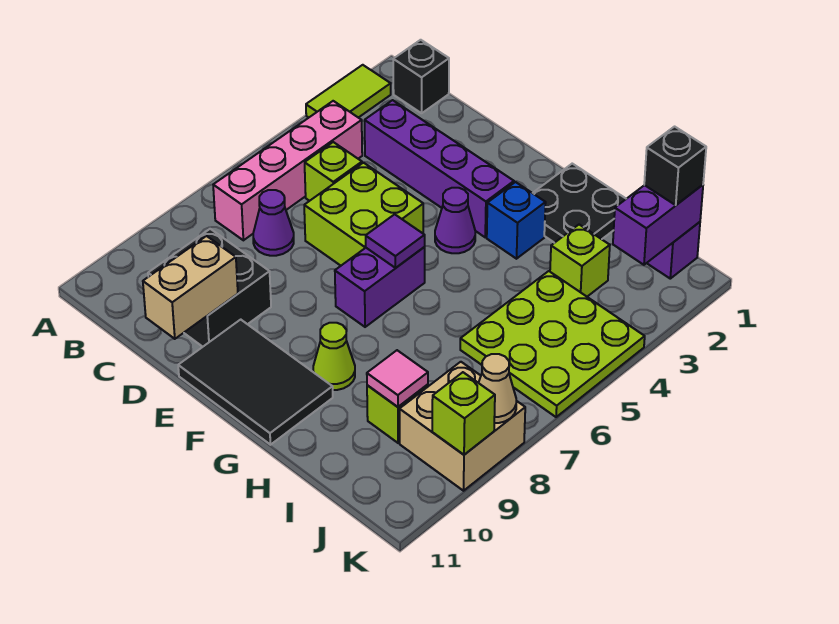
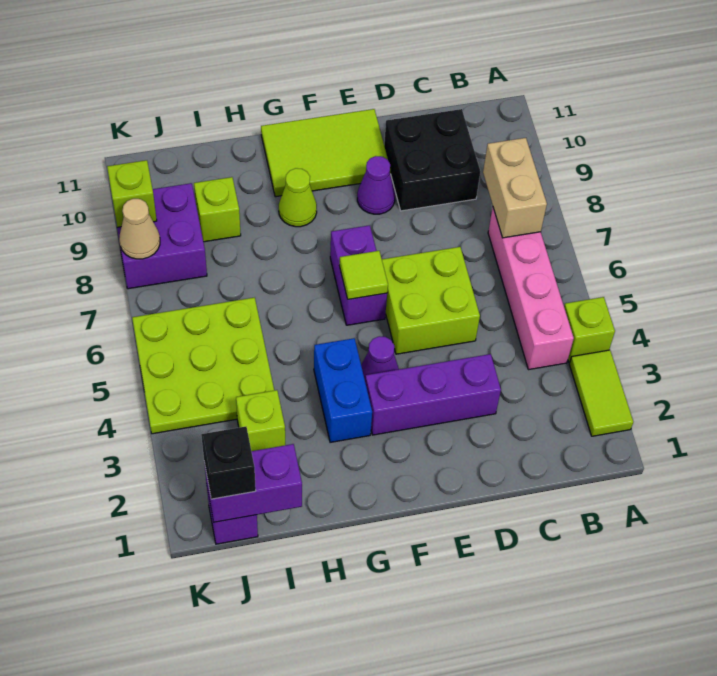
black 1x1 brick [393,40,449,113] -> none
purple 1x4 brick [365,100,514,237] -> purple 1x3 brick [365,354,501,435]
lime 1x1 brick [305,142,362,201] -> lime 1x1 brick moved to [564,297,615,363]
purple 1x1 cone [253,190,294,256] -> purple 1x1 cone moved to [357,156,395,214]
tan 1x2 brick [143,236,238,339] -> tan 1x2 brick moved to [483,138,547,238]
black 2x3 tile [178,320,333,445] -> lime 2x3 tile [261,109,391,197]
purple 1x1 tile [366,214,425,268] -> lime 1x1 tile [339,251,388,299]
black 2x2 plate [533,164,626,243] -> none
blue 1x1 brick [487,182,546,259] -> blue 1x2 brick [314,338,372,442]
pink 1x1 tile [367,350,428,407] -> none
purple 1x2 brick [613,185,703,265] -> purple 1x2 brick turned to [204,444,302,522]
tan 2x2 brick [399,362,525,491] -> purple 2x2 brick [117,183,207,289]

